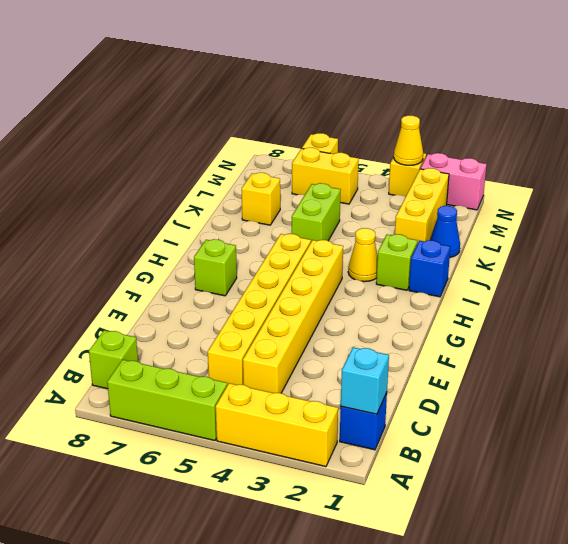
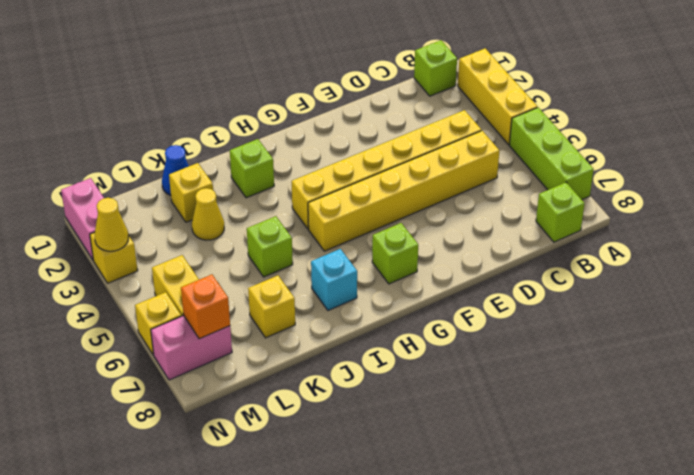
blue 1x1 brick [340,392,387,450] -> lime 1x1 brick [414,40,457,96]
cyan 1x1 brick [341,347,389,414] -> cyan 1x1 brick moved to [311,249,357,310]
blue 1x1 brick [409,240,450,297] -> none
yellow 1x1 cone [348,228,378,282] -> yellow 1x1 cone moved to [192,188,224,240]
lime 1x2 brick [292,183,341,242] -> lime 1x1 brick [247,216,293,277]
yellow 1x3 brick [395,168,449,244] -> yellow 1x1 brick [169,163,213,222]
none -> pink 1x2 brick [151,316,232,380]
none -> orange 1x1 brick [181,274,230,339]

